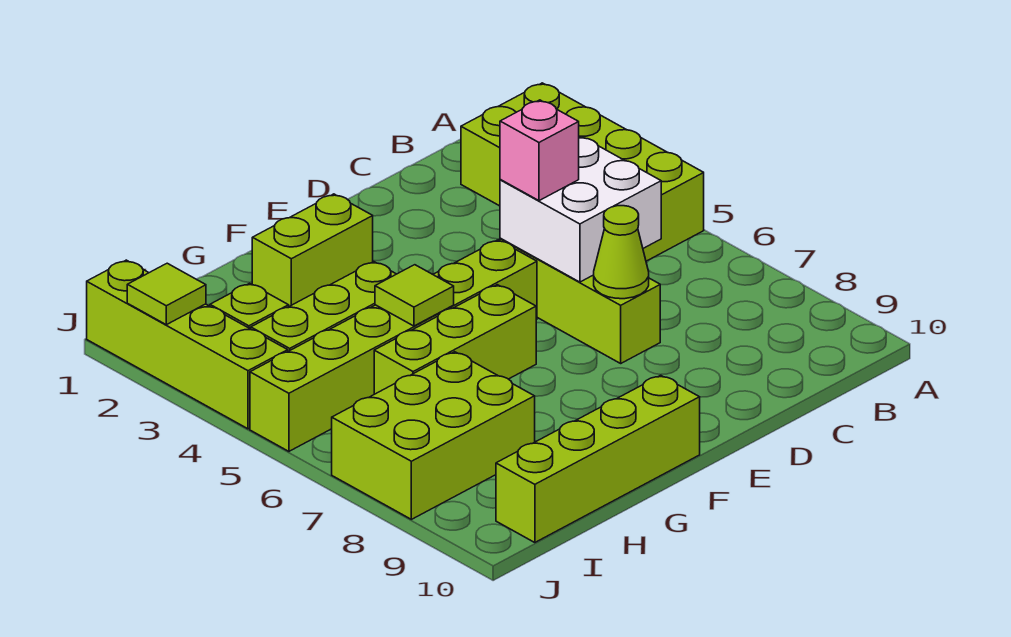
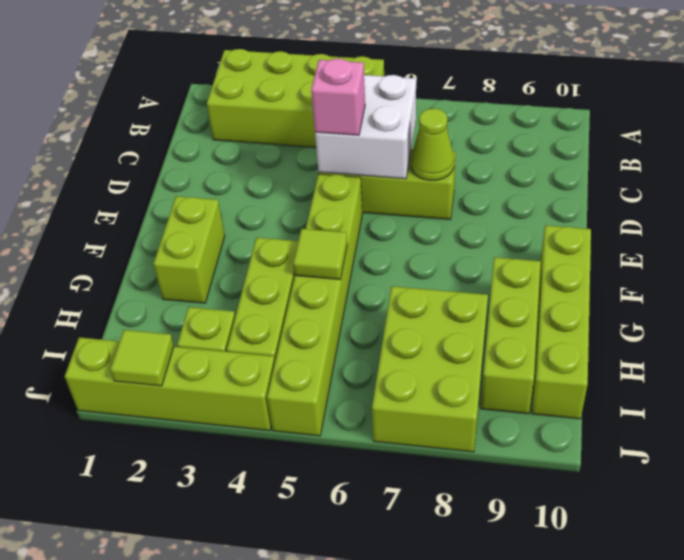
lime 1x3 brick [374,285,536,394] -> lime 1x3 brick moved to [481,257,541,414]

